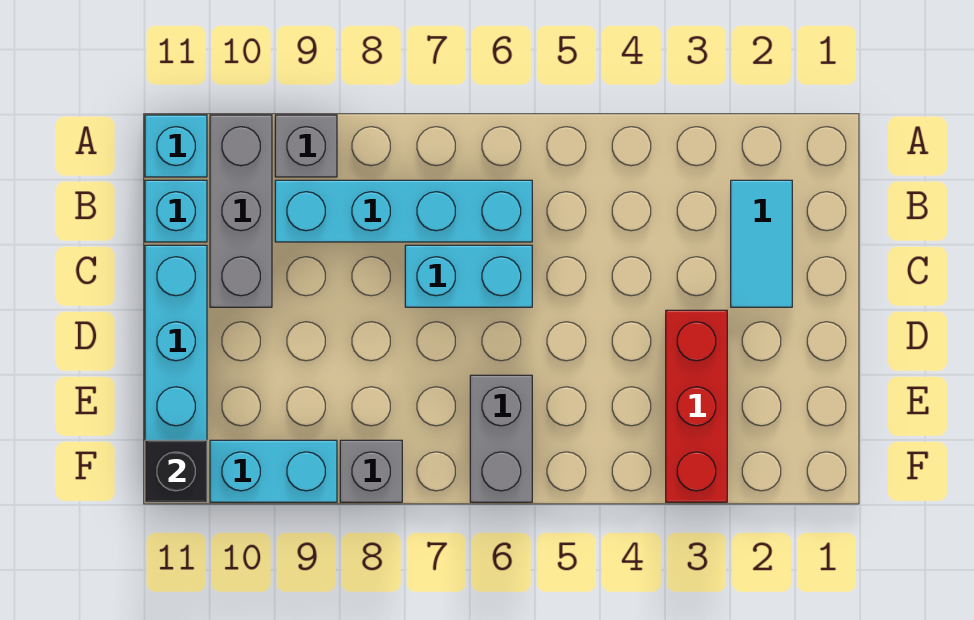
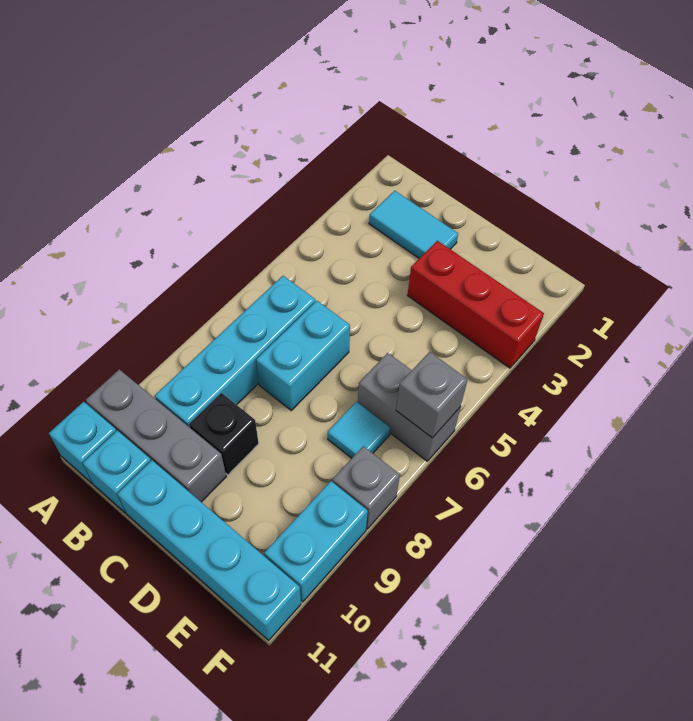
grey 1x1 brick [275,115,337,177] -> grey 1x1 brick moved to [396,352,468,438]
none -> cyan 1x1 tile [328,402,390,458]
black 1x1 brick [145,440,207,502] -> black 1x1 brick moved to [189,393,259,475]

